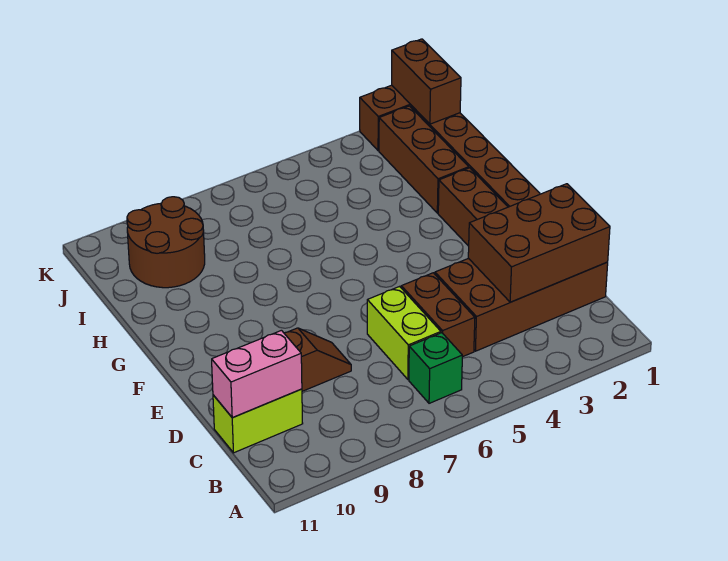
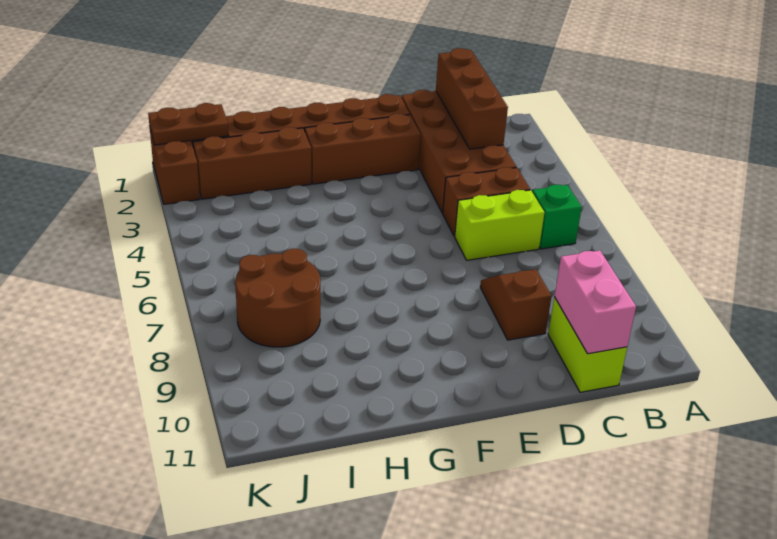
brown 2x3 brick [468,184,610,302] -> brown 1x3 brick [436,48,508,149]
brown 2x2 round brick [127,197,205,288] -> brown 2x2 round brick moved to [235,249,320,347]
brown 1x2 brick [392,39,461,124] -> brown 1x2 plate [148,103,229,145]

